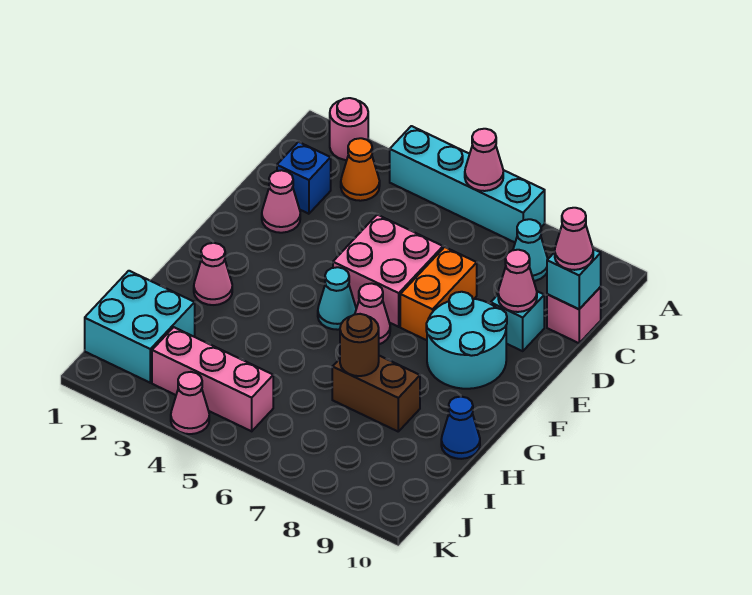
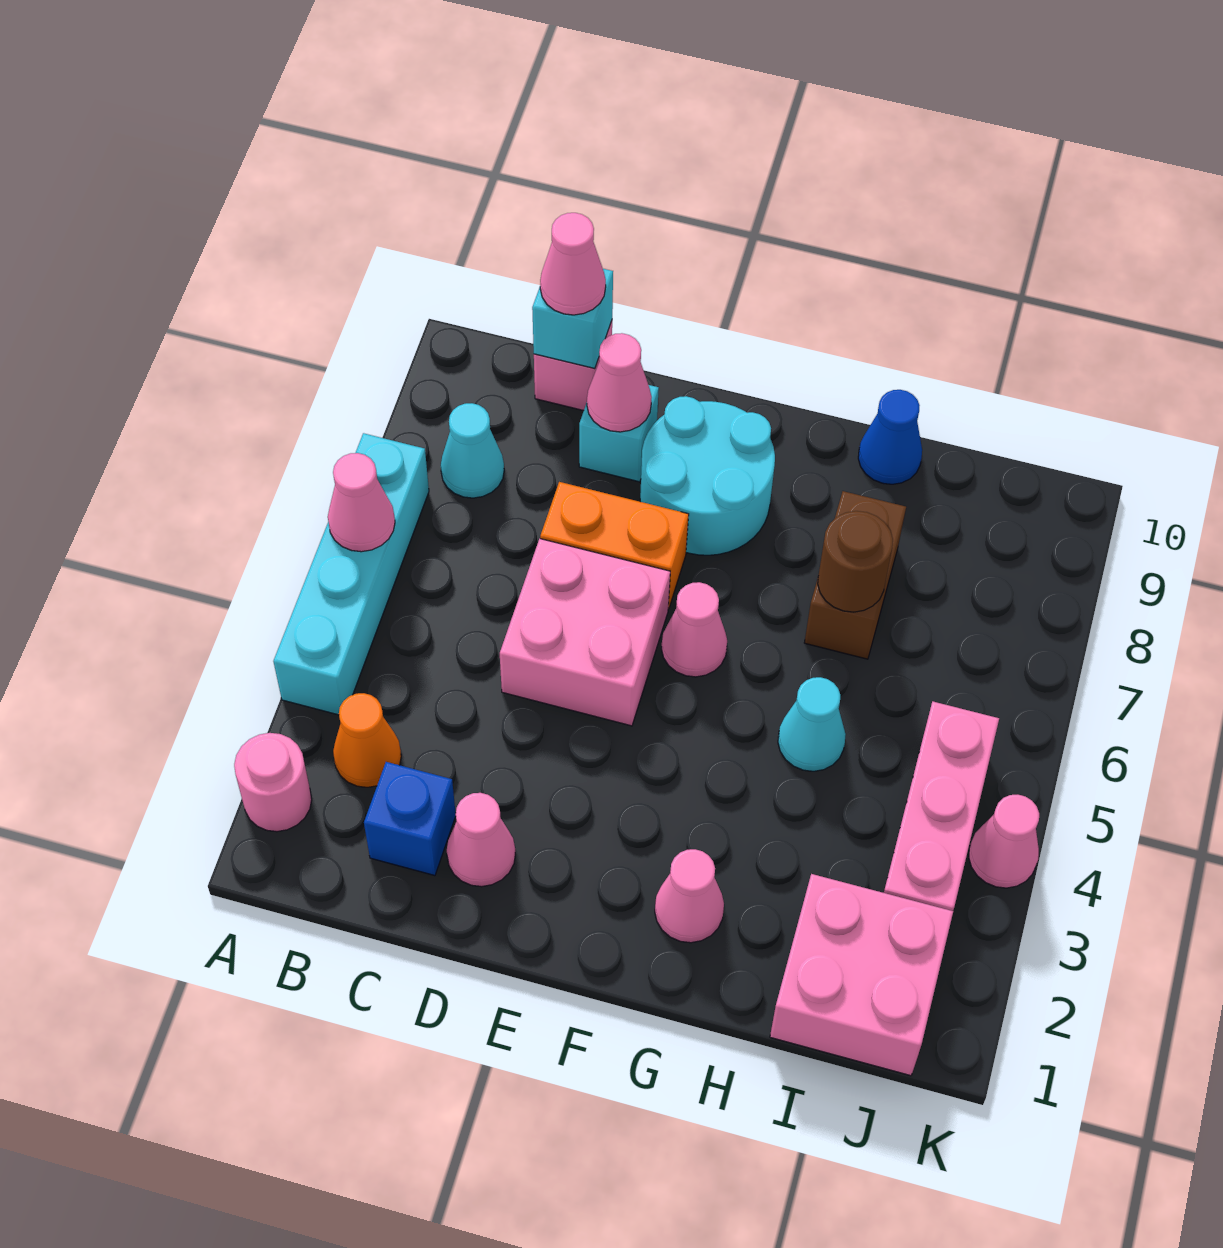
cyan 1x1 cone [318,267,356,330] -> cyan 1x1 cone moved to [778,677,846,771]
cyan 2x2 brick [85,271,195,383] -> pink 2x2 brick [770,874,953,1076]

